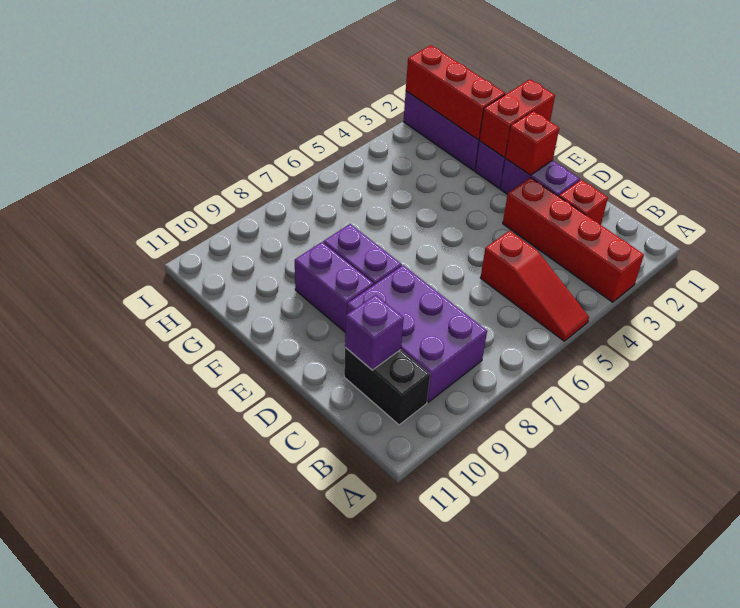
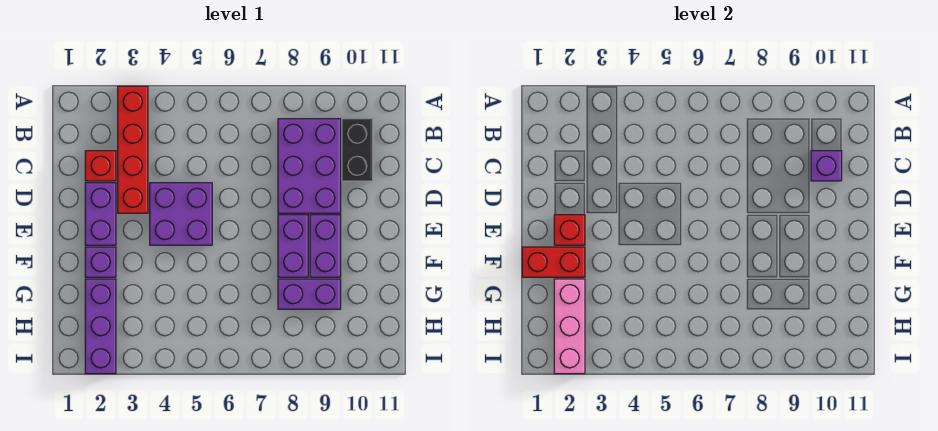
red 1x3 slope [481,231,589,341] -> none
none -> purple 2x2 brick [150,183,212,245]
red 1x3 brick [406,45,505,140] -> pink 1x3 brick [554,279,585,374]
none -> purple 1x2 brick [278,279,341,309]

